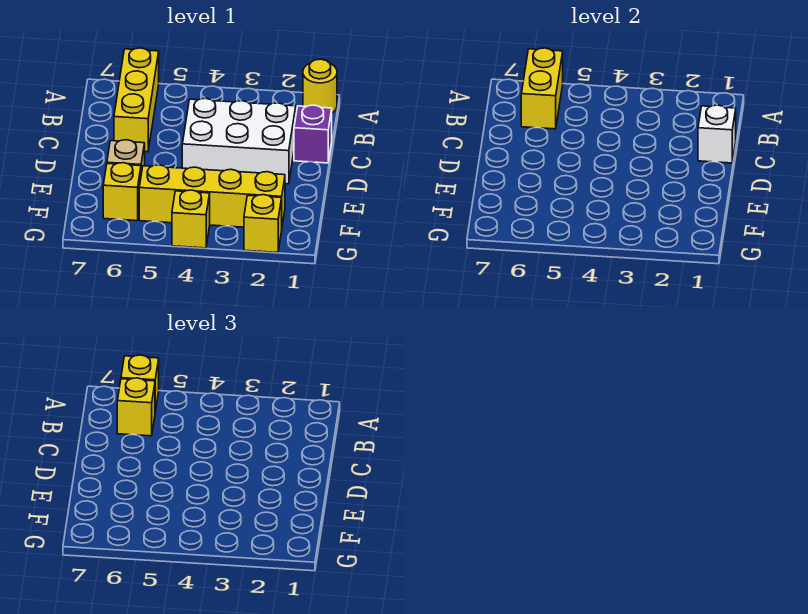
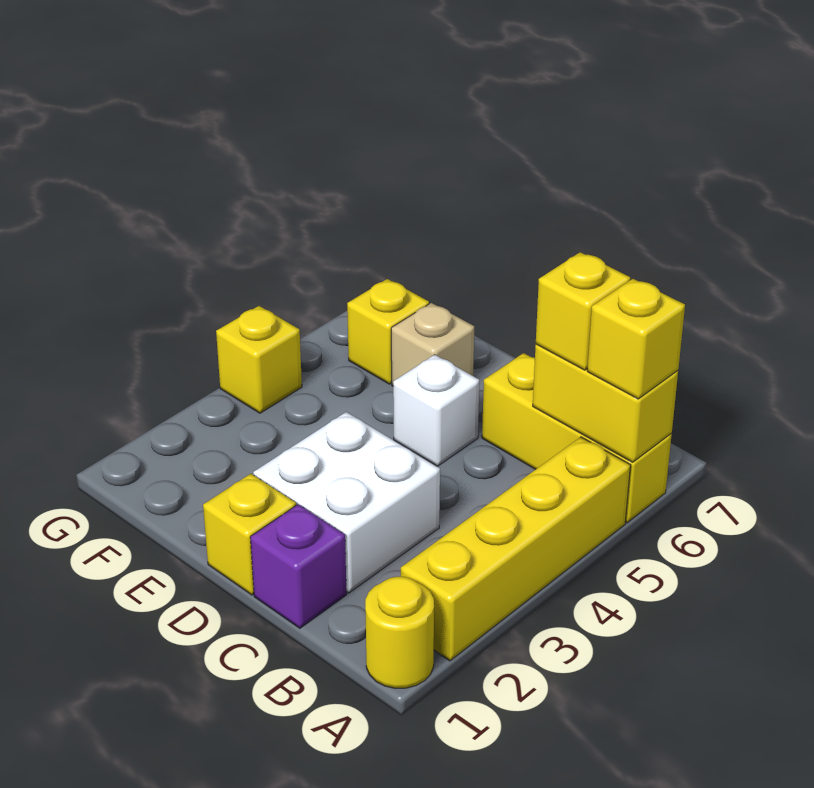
white 1x1 brick [698,105,736,163] -> white 1x1 brick moved to [393,355,479,466]
white 2x3 brick [182,98,296,184] -> white 2x2 brick [253,412,440,593]
yellow 1x4 brick [139,165,285,227] -> yellow 1x4 brick moved to [401,437,630,661]
yellow 1x1 brick [244,195,282,253] -> yellow 1x1 brick moved to [203,474,296,595]

